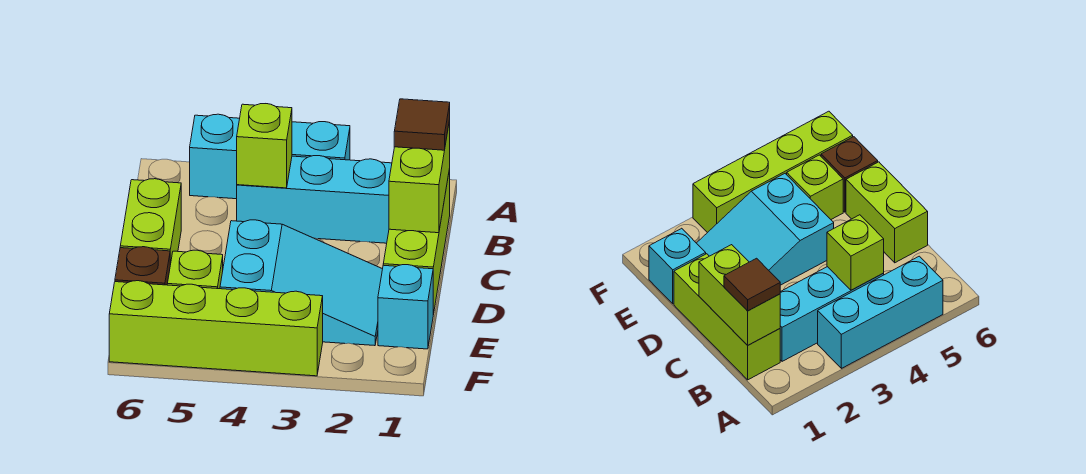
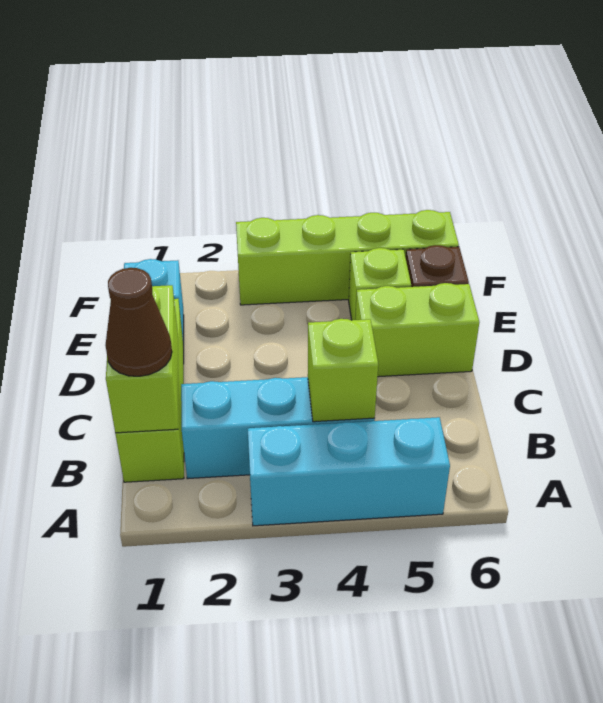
brown 1x1 tile [394,99,450,150] -> brown 1x1 cone [105,268,172,376]
lime 1x2 brick [120,179,181,265] -> lime 1x2 brick turned to [355,283,479,377]
cyan 2x3 slope [220,220,382,346] -> none

